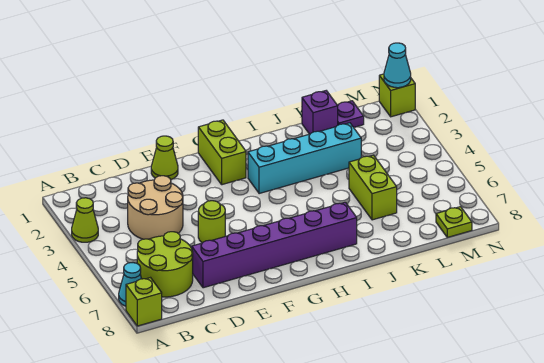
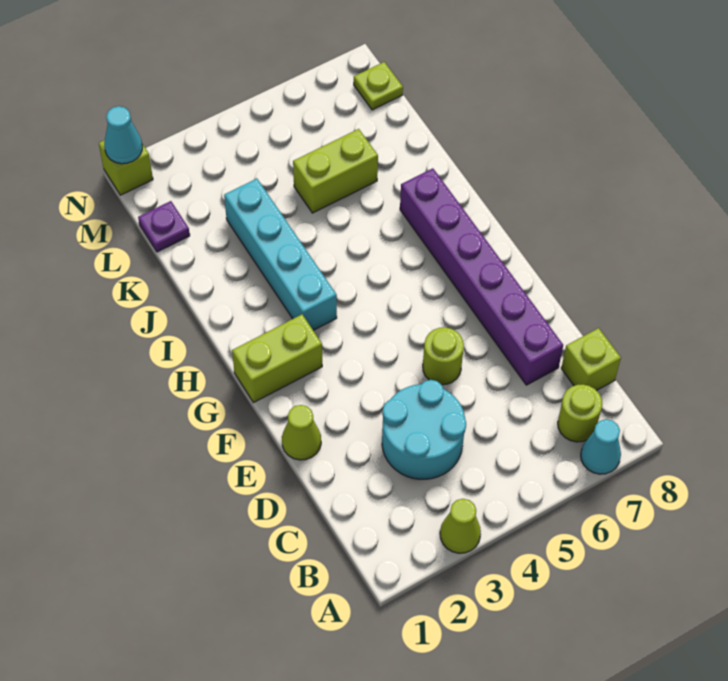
lime 1x1 brick [126,278,162,326] -> lime 1x1 brick moved to [561,328,621,391]
lime 2x2 round brick [137,232,193,297] -> lime 1x1 round brick [558,384,602,442]
tan 2x2 round brick [128,176,183,239] -> cyan 2x2 round brick [382,380,466,479]
purple 1x1 brick [302,91,338,134] -> none

